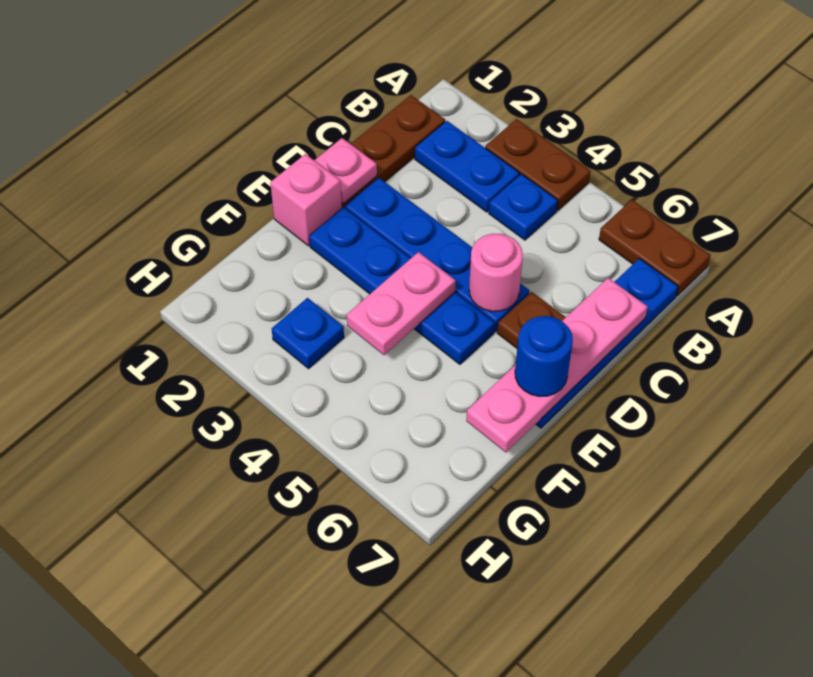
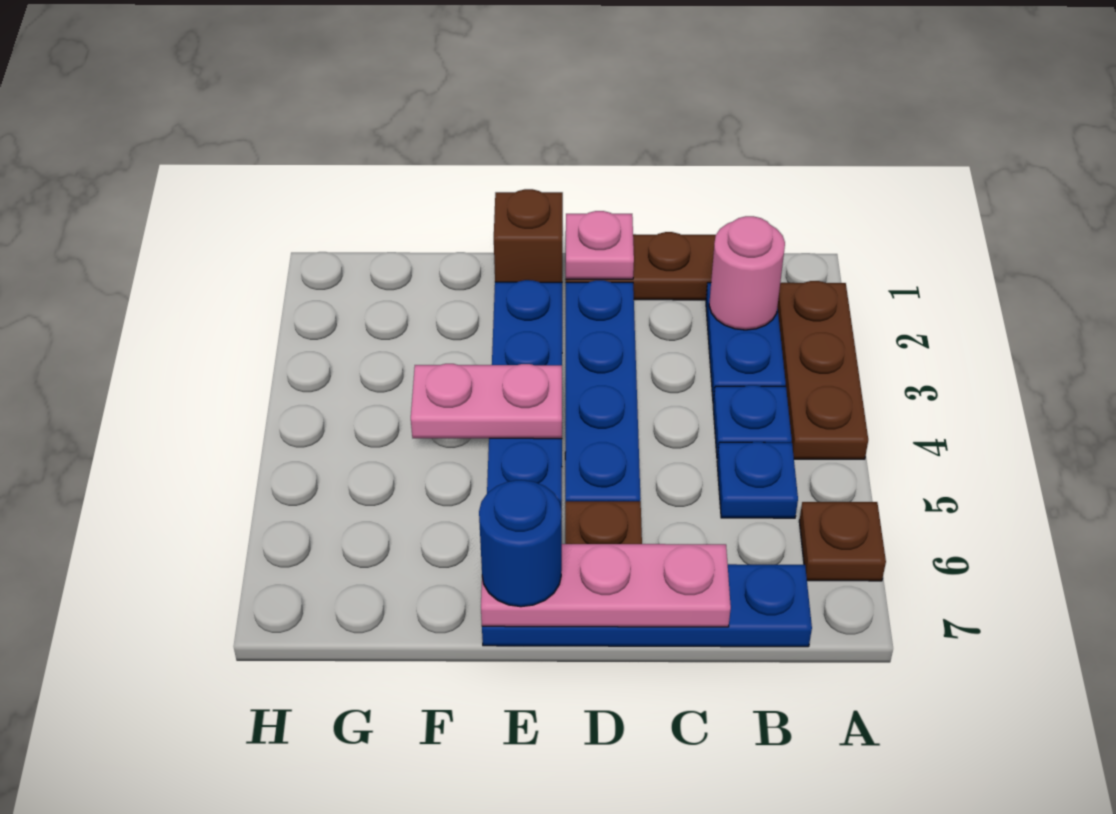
brown 1x2 plate [485,119,591,210] -> brown 1x3 plate [777,281,868,459]
brown 1x2 plate [599,200,711,296] -> brown 1x1 plate [799,502,886,581]
pink 1x4 plate [466,278,648,452] -> pink 1x3 plate [481,544,731,627]
pink 1x1 round brick [469,234,523,312] -> pink 1x1 round brick moved to [709,216,785,330]
pink 1x1 brick [270,154,342,246] -> brown 1x1 brick [494,189,563,282]
blue 1x1 plate [272,298,344,369] -> blue 1x1 plate moved to [717,442,798,518]

